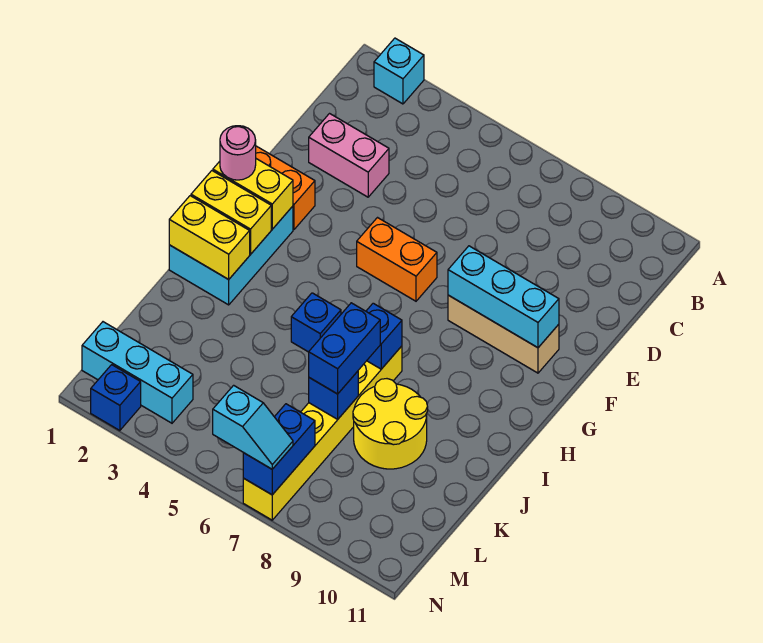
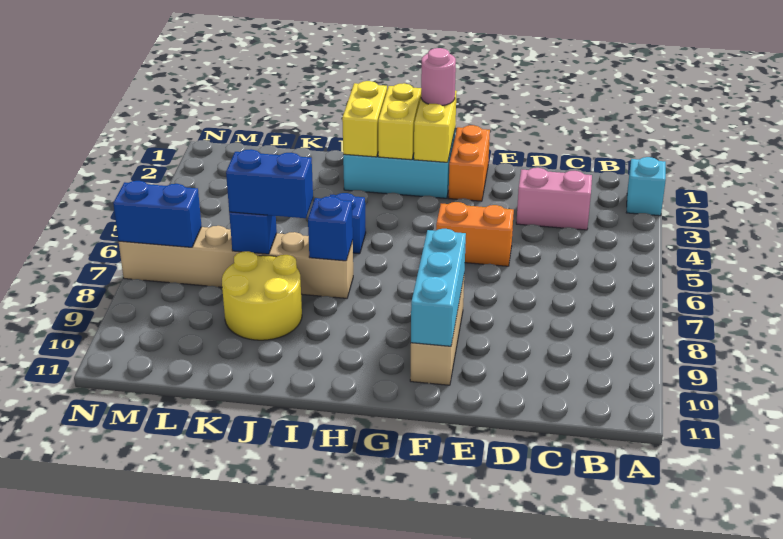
pink 1x2 brick [309,114,389,197] -> pink 1x2 brick turned to [516,168,592,230]
orange 1x2 brick [357,218,437,301] -> orange 1x2 brick turned to [436,202,514,266]
yellow 1x6 brick [243,346,402,520] -> tan 1x6 brick [119,226,353,298]
cyan 1x3 brick [82,322,193,423] -> none
blue 1x1 brick [91,365,141,431] -> none
cyan 1x2 slope [213,385,293,469] -> none

